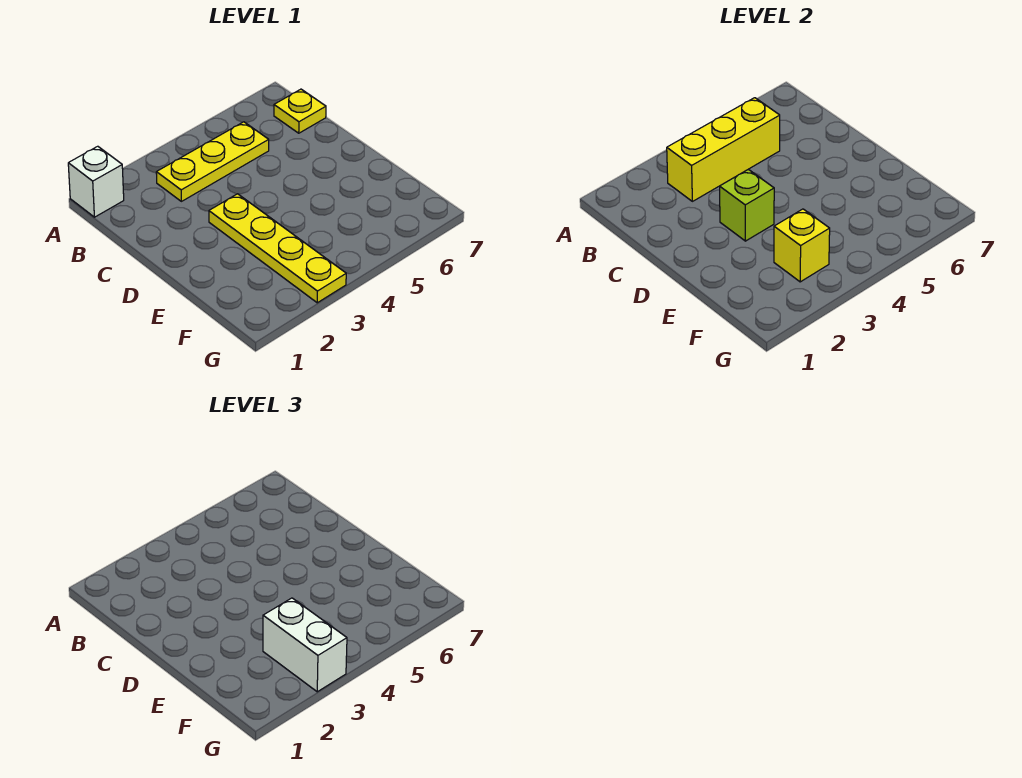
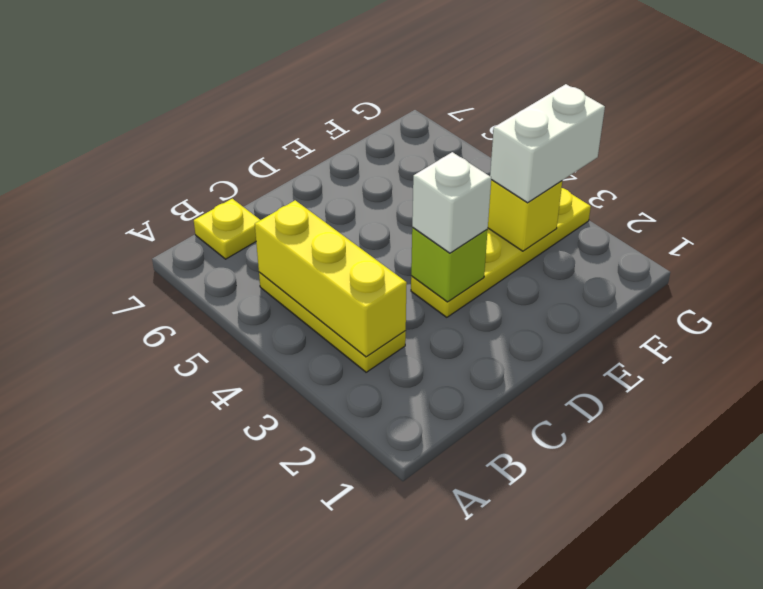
white 1x1 brick [68,146,124,217] -> white 1x1 brick moved to [412,152,491,253]

